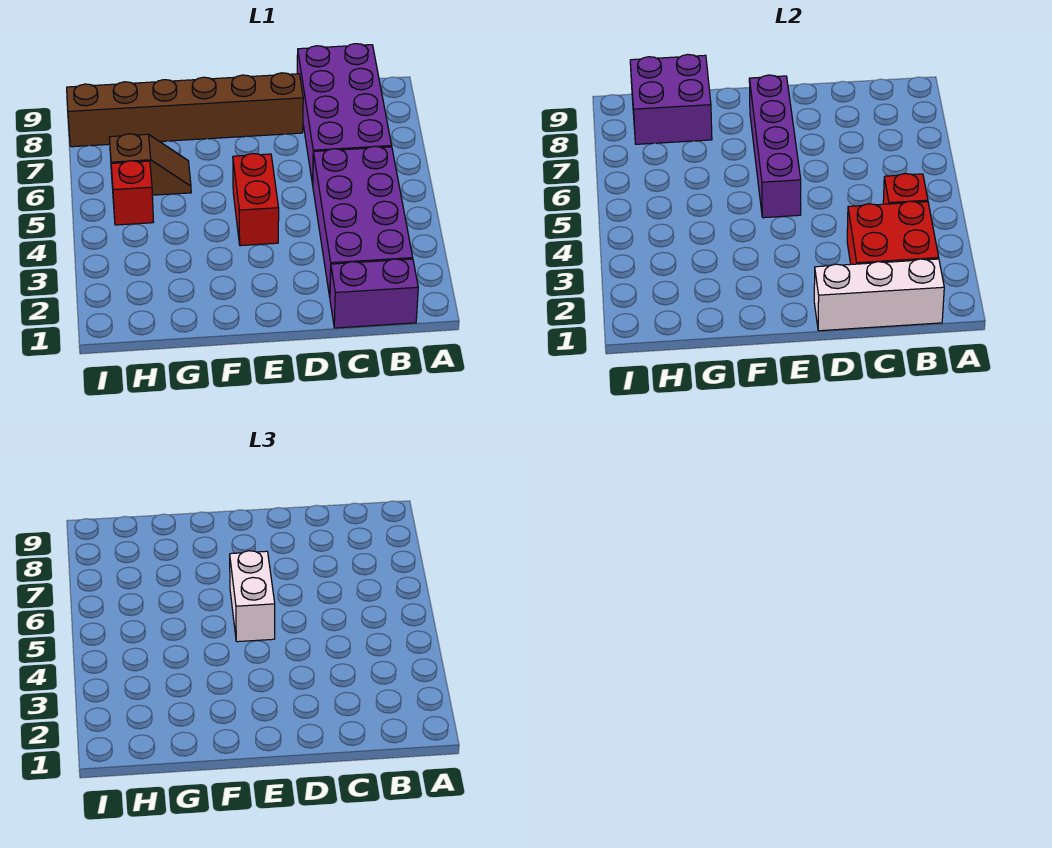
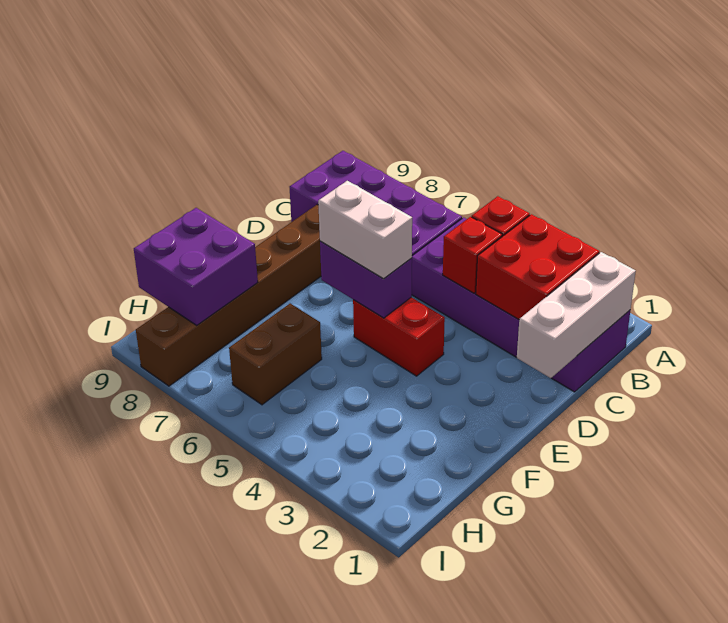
purple 1x4 brick [749,75,801,218] -> purple 1x2 brick [320,241,412,318]
brown 1x2 slope [109,134,191,195] -> brown 1x2 brick [229,303,322,405]
red 1x1 brick [111,161,153,225] -> red 1x1 brick moved to [443,217,502,293]

